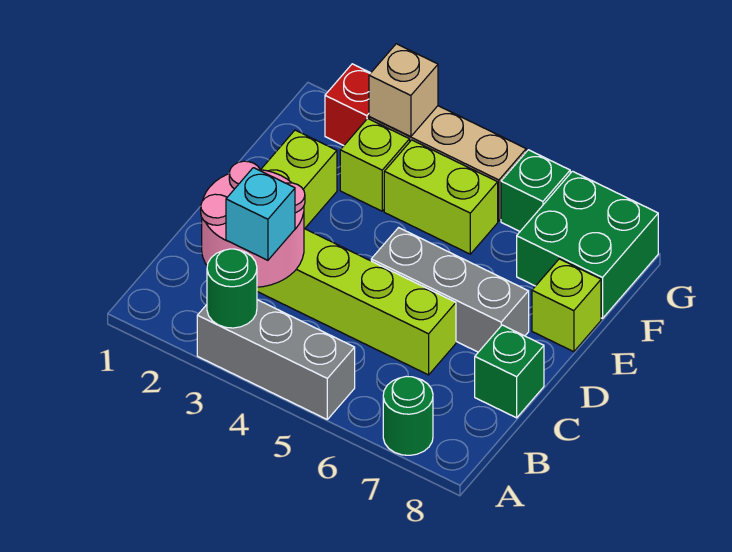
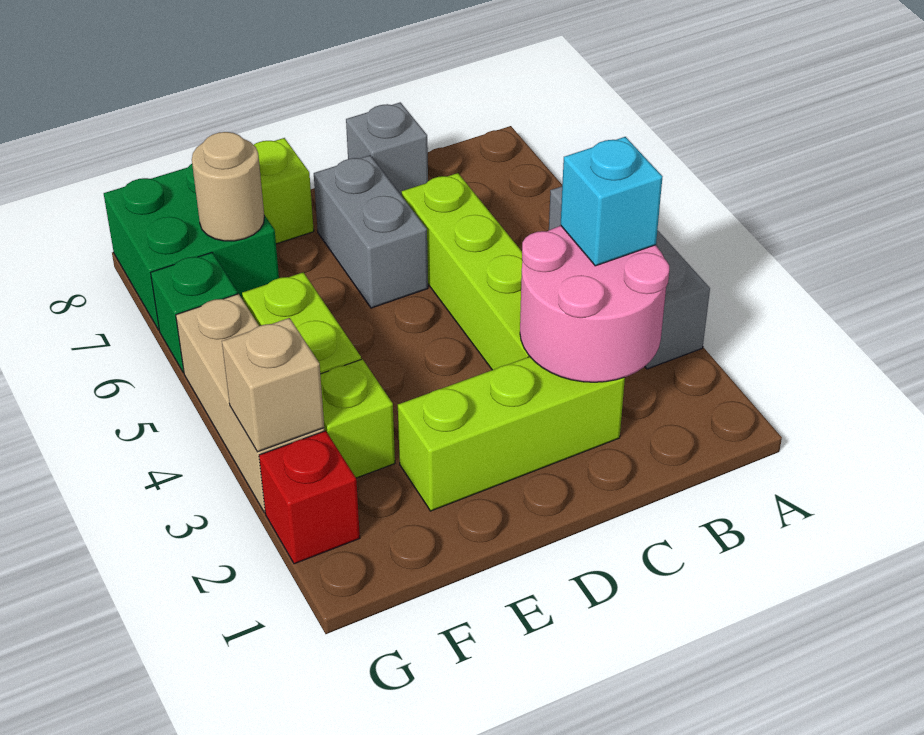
green 1x1 round brick [207,249,257,328] -> none
green 1x1 round brick [383,376,433,455] -> none
green 1x1 brick [475,325,544,418] -> grey 1x1 brick [346,102,428,196]
grey 1x3 brick [371,228,529,352] -> grey 1x2 brick [314,155,428,308]
none -> tan 1x1 round brick [192,132,264,241]

